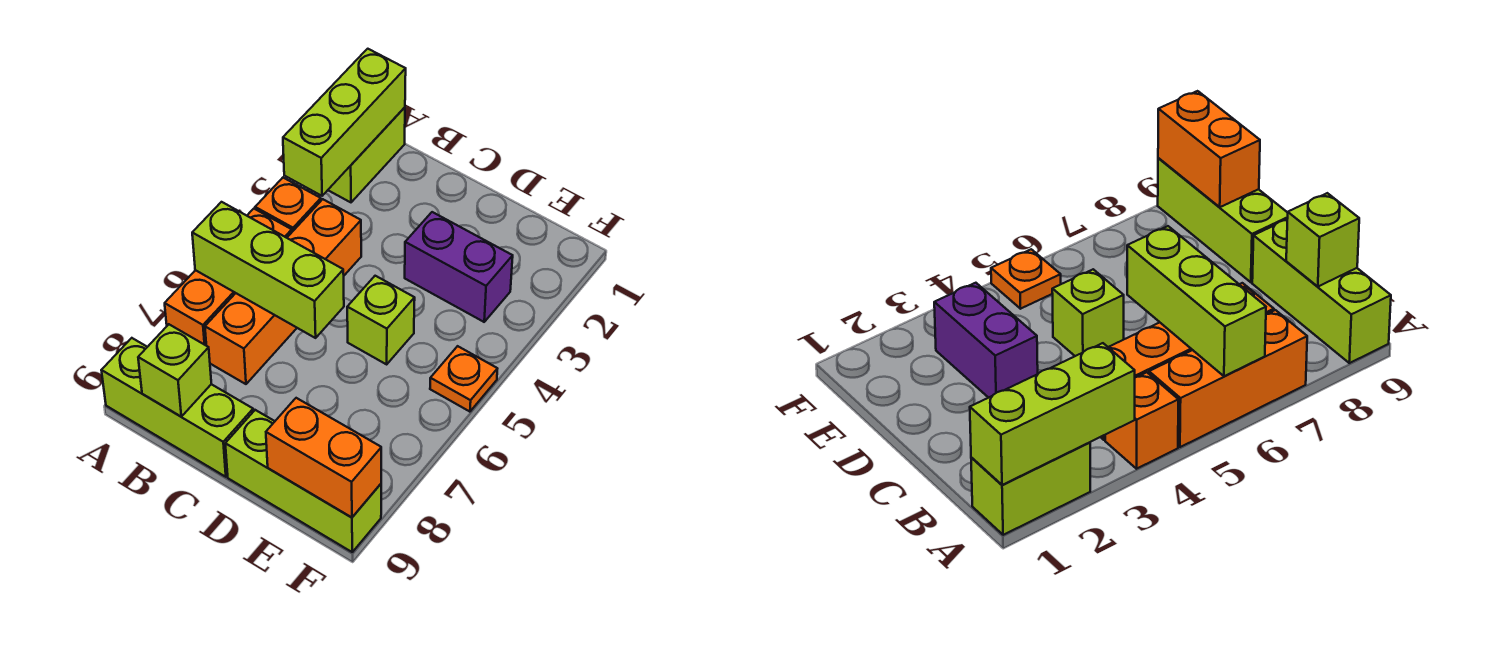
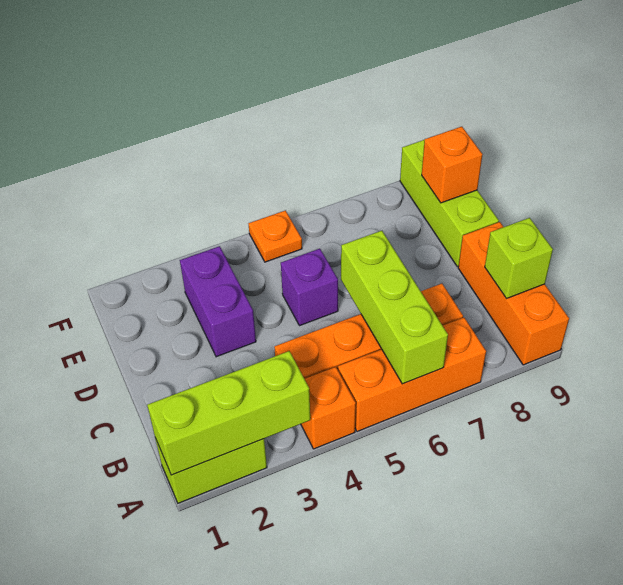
lime 1x3 brick [101,338,253,477] -> orange 1x3 brick [458,222,569,365]
lime 1x1 brick [347,276,415,364] -> purple 1x1 brick [281,249,338,326]
orange 1x2 brick [266,398,381,518] -> orange 1x1 brick [422,127,483,203]

